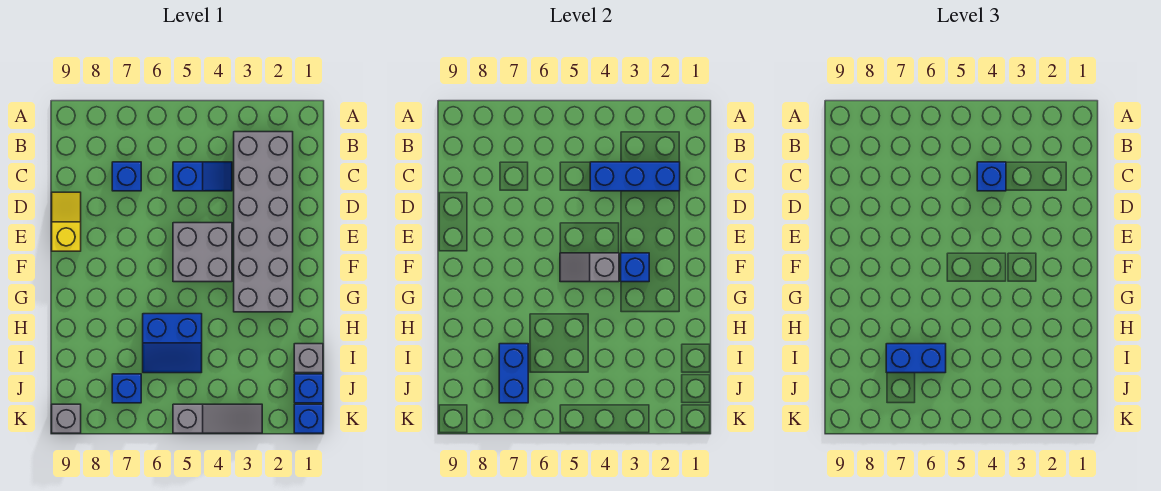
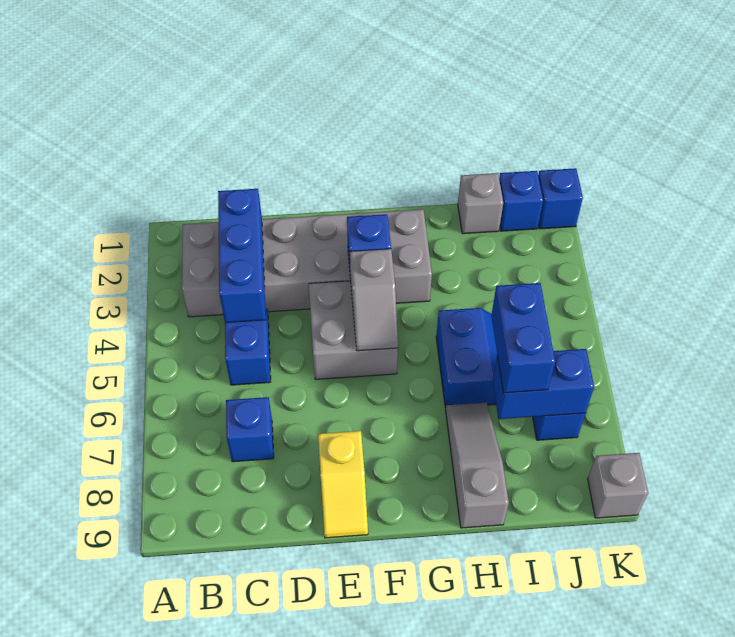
blue 1x1 brick [977,162,1006,191] -> none
yellow 1x2 slope [52,192,81,251] -> yellow 1x2 slope turned to [318,431,368,538]
grey 1x3 slope [173,404,262,433] -> grey 1x3 slope moved to [446,403,509,528]

